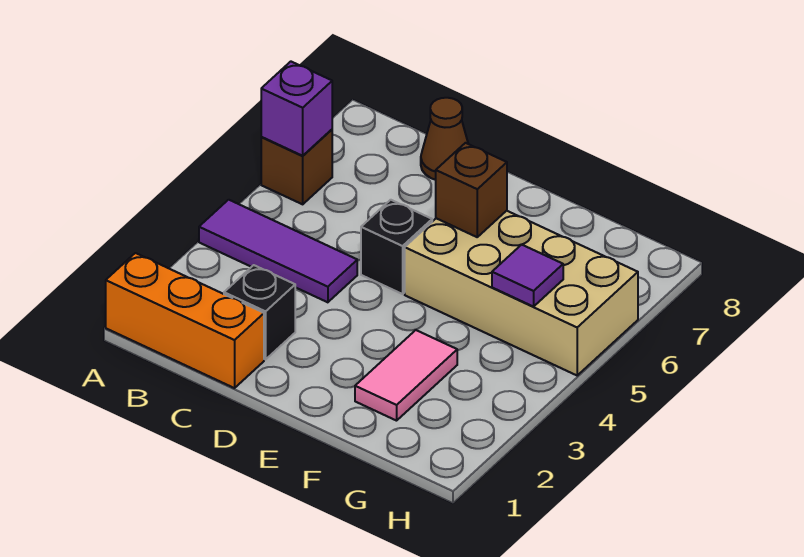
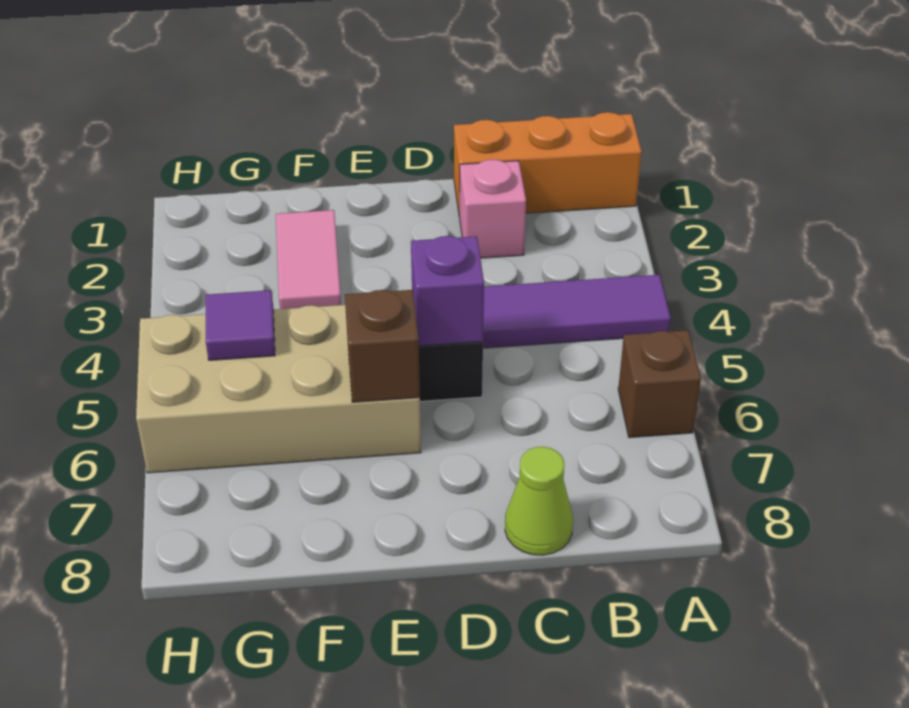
purple 1x1 brick [261,62,332,156] -> purple 1x1 brick moved to [411,236,484,346]
black 1x1 brick [224,265,295,359] -> pink 1x1 brick [460,160,526,258]
brown 1x1 cone [421,98,468,180] -> lime 1x1 cone [505,447,573,555]

